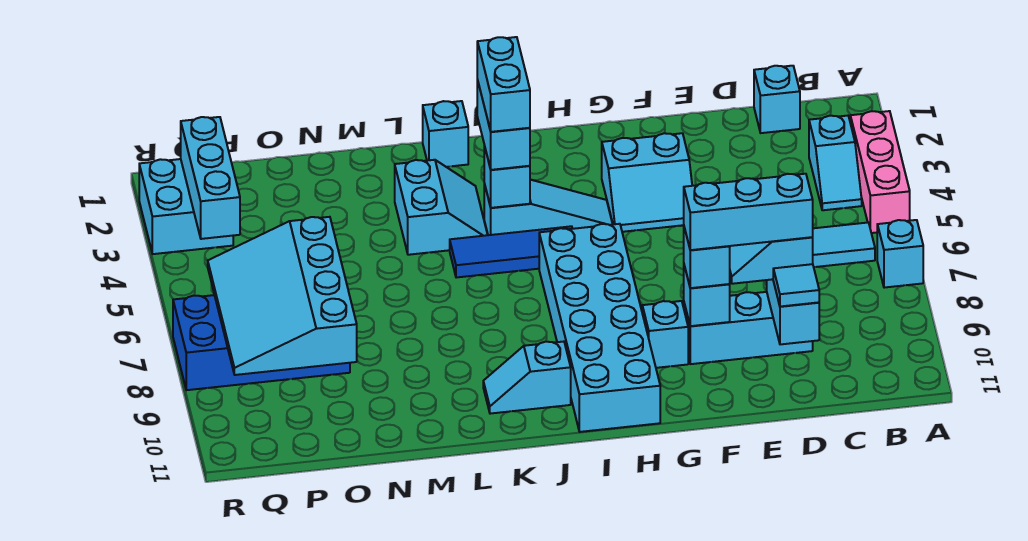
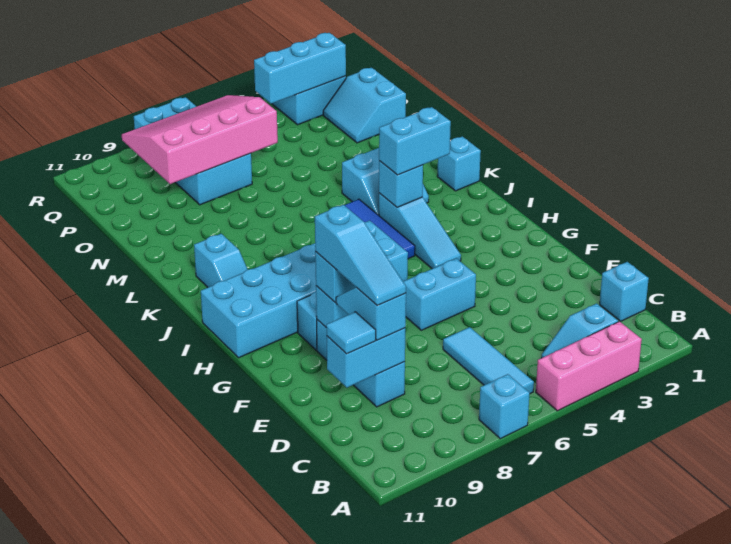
cyan 1x3 brick [684,174,813,250] -> cyan 1x3 slope [315,205,406,306]
cyan 2x2 slope [602,133,692,232] -> cyan 2x2 slope moved to [323,68,406,143]
cyan 1x2 brick [477,37,530,132] -> cyan 1x2 brick moved to [403,258,476,330]
cyan 1x2 slope [483,342,571,414] -> cyan 1x2 slope turned to [194,234,248,287]
cyan 3x4 slope [208,217,357,375] -> pink 3x4 slope [122,95,278,184]
blue 2x4 brick [173,295,350,390] -> cyan 2x4 brick [134,97,252,205]

